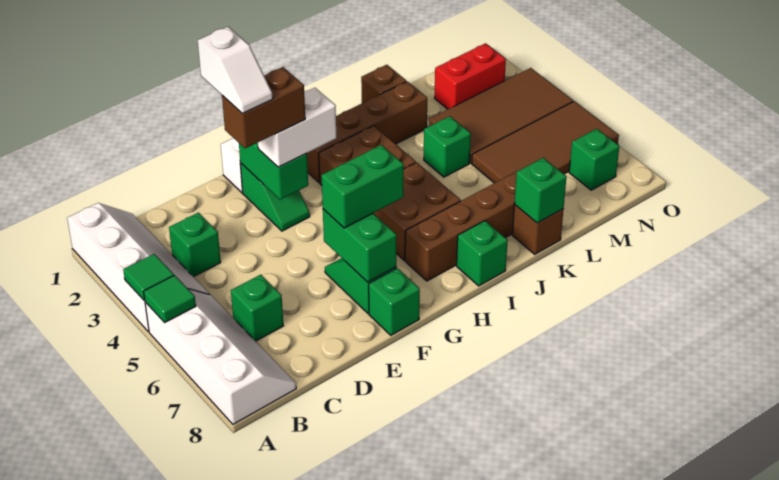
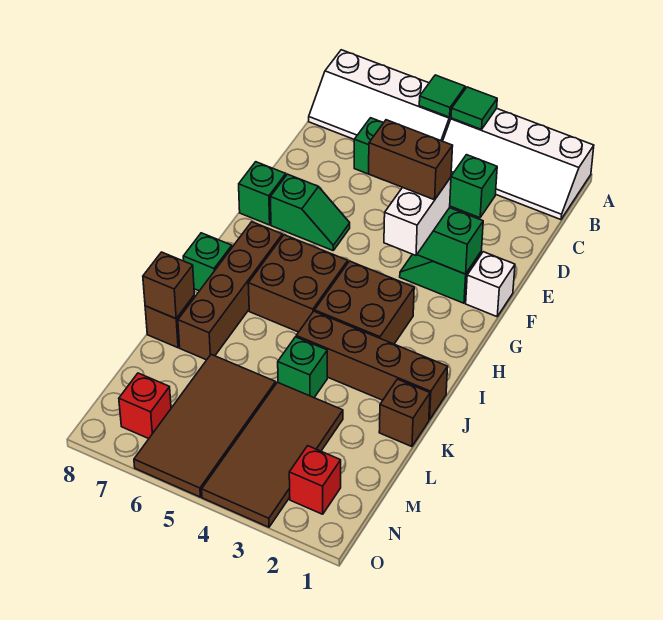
white 1x2 slope [198,27,273,114] -> none
brown 1x2 brick [222,67,305,148] -> brown 1x2 brick turned to [369,120,453,200]
green 1x2 brick [323,209,397,282] -> none
green 1x2 brick [322,145,404,228] -> none
brown 1x4 brick [307,81,427,183] -> brown 1x4 brick turned to [296,311,448,420]
green 1x1 brick [514,158,566,223] -> brown 1x1 brick [143,252,194,319]
red 1x2 brick [435,43,506,109] -> red 1x1 brick [289,446,341,514]
green 1x1 brick [569,129,619,190] -> red 1x1 brick [119,373,171,439]

